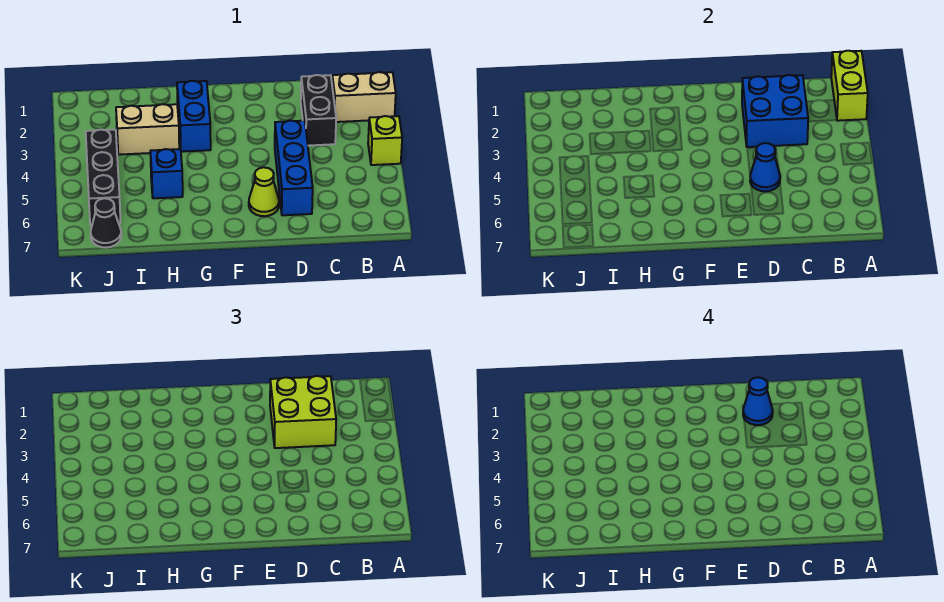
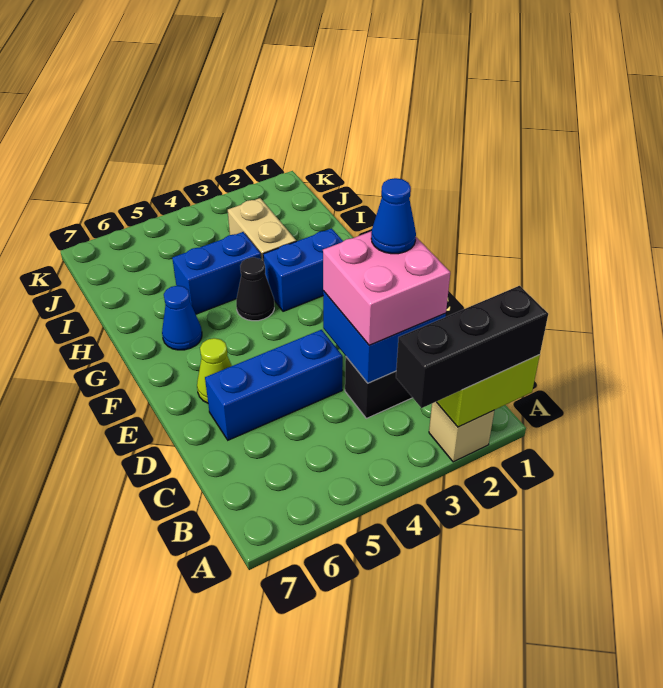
tan 1x2 brick [332,72,396,122] -> tan 1x1 brick [429,402,494,462]
lime 1x1 brick [368,116,402,165] -> none
lime 2x2 brick [270,376,336,448] -> pink 2x2 brick [323,231,450,345]
blue 1x1 cone [750,143,780,191] -> blue 1x1 cone moved to [162,286,202,350]
blue 1x1 brick [150,149,183,198] -> blue 1x2 brick [172,232,261,314]
black 1x3 brick [86,129,121,225] -> black 1x3 brick moved to [396,286,548,408]
black 1x1 cone [91,198,121,248] -> black 1x1 cone moved to [236,258,274,321]

